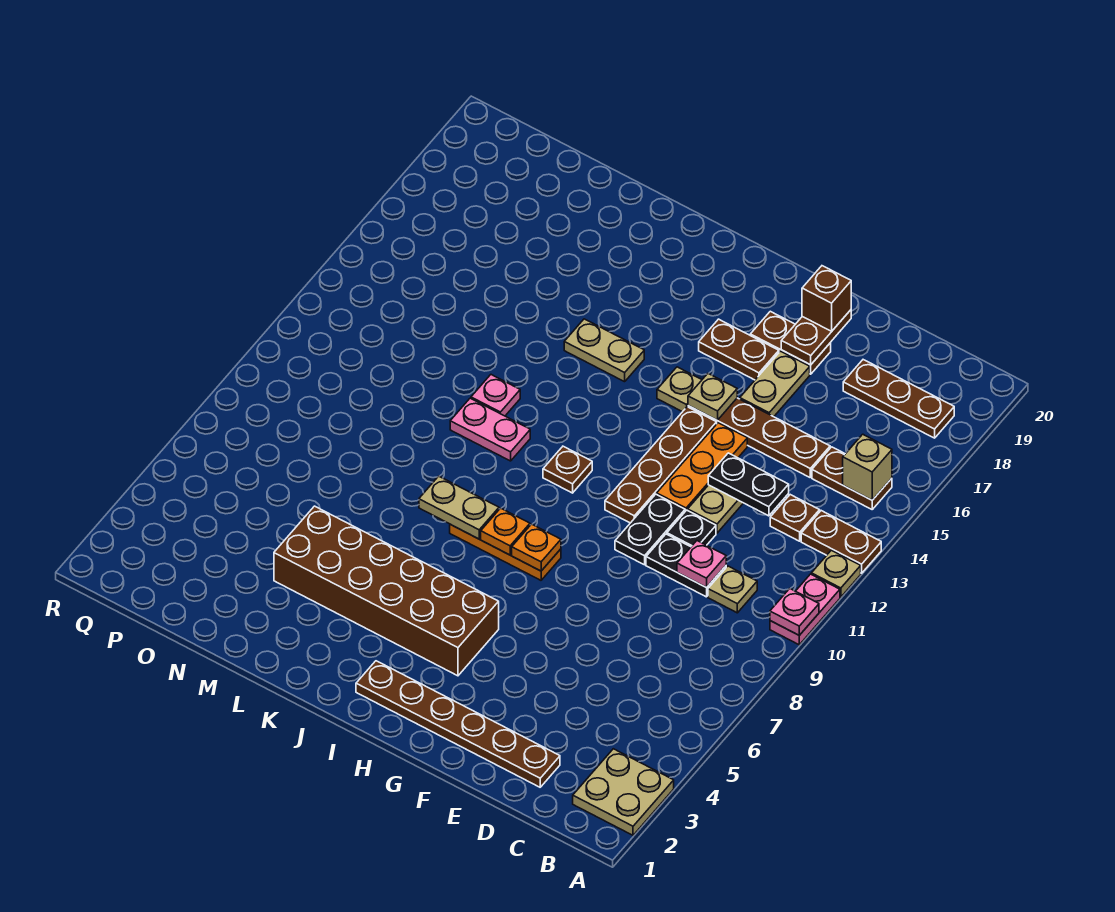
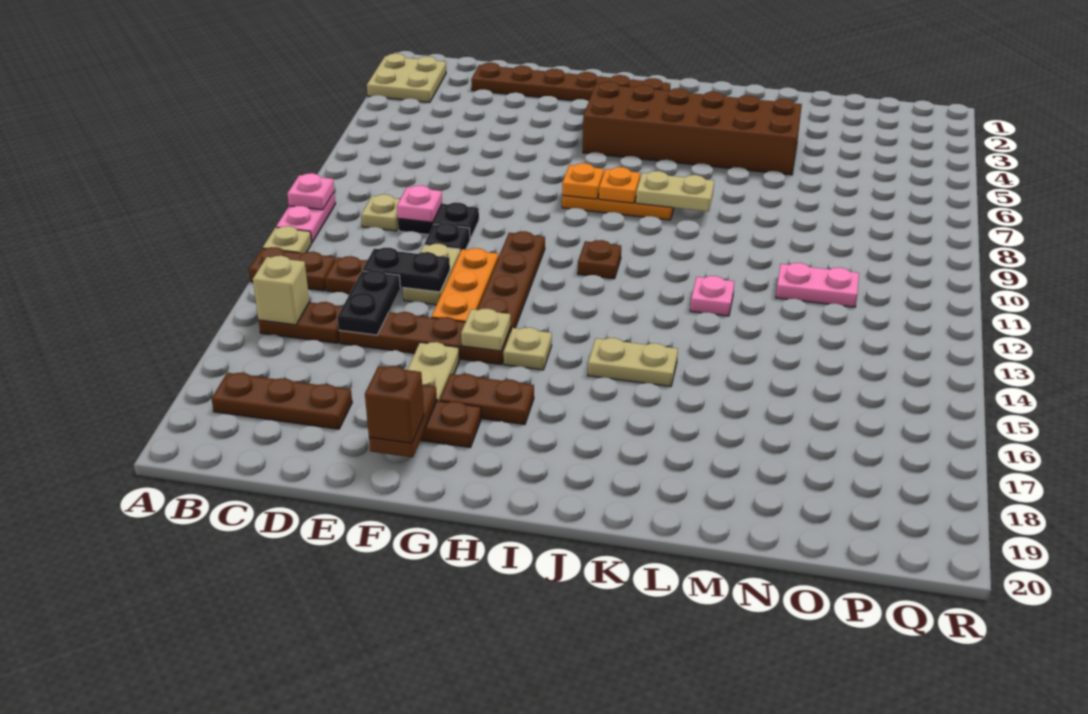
black 1x2 plate [615,494,685,565] -> black 1x2 plate moved to [337,270,400,335]
pink 1x2 plate [450,398,530,461] -> pink 1x2 plate moved to [776,263,859,307]

